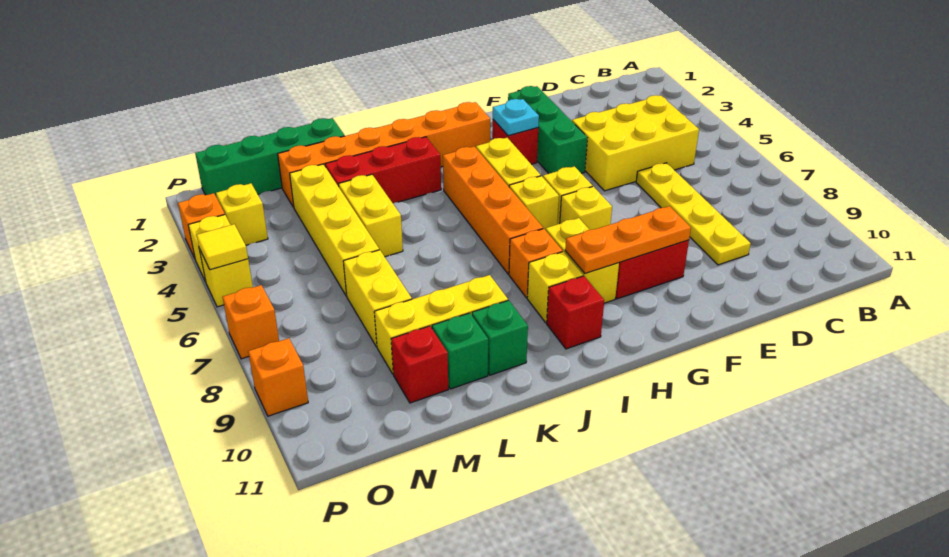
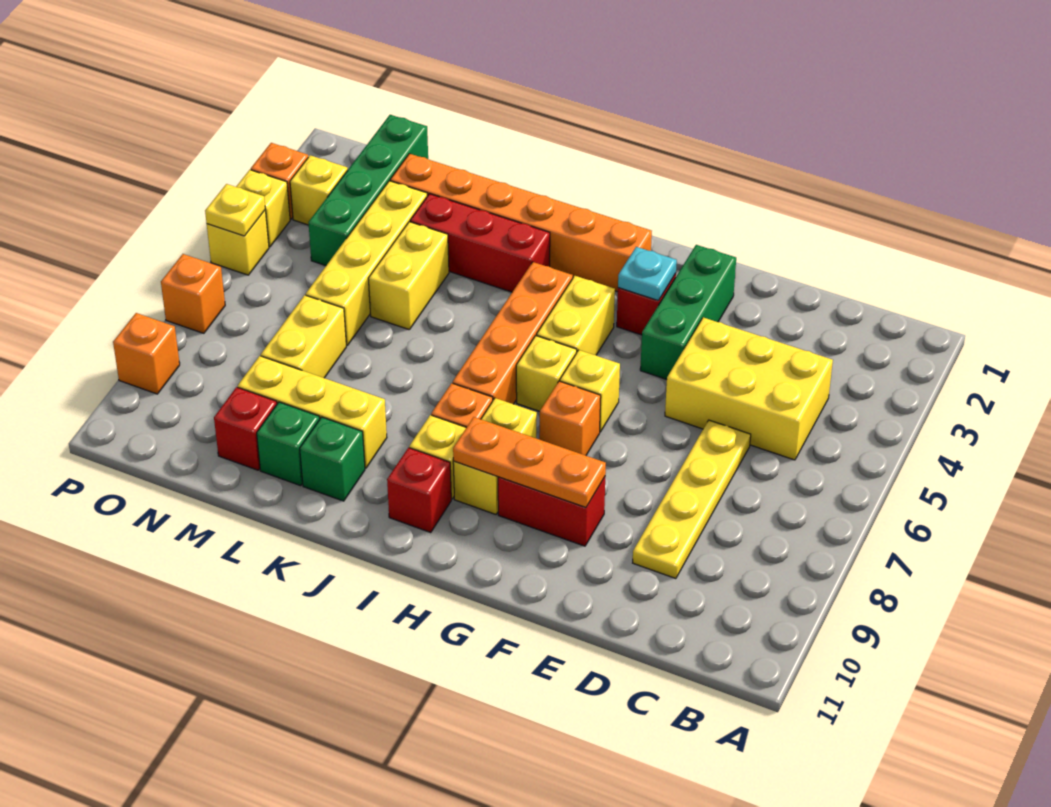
yellow 1x1 brick [560,186,612,230] -> orange 1x1 brick [539,381,601,455]
green 1x4 brick [195,118,345,197] -> green 1x4 brick turned to [308,115,428,266]
yellow 1x1 tile [197,224,248,270] -> yellow 1x1 plate [205,184,265,236]

